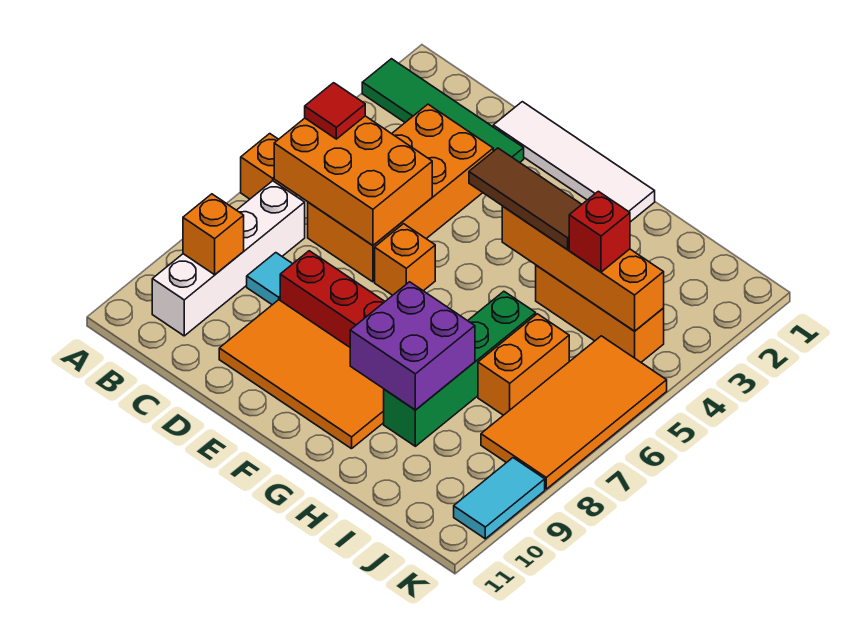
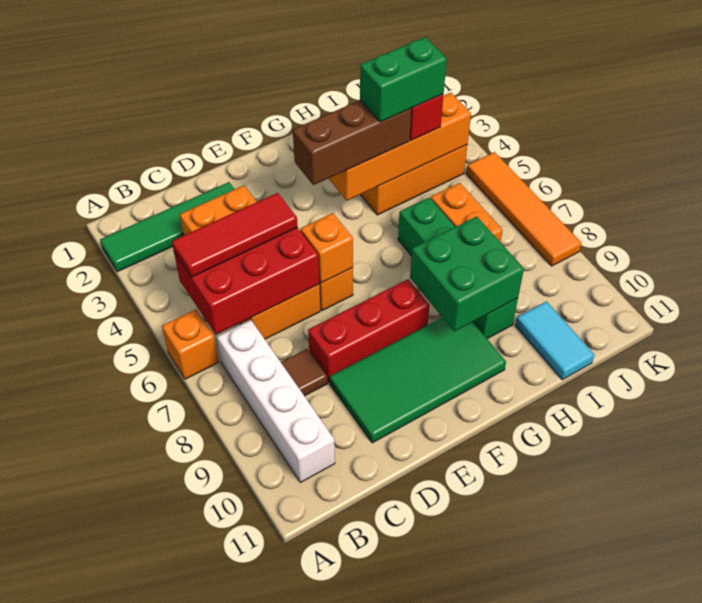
orange 2x3 brick [274,116,432,245] -> red 2x3 brick [174,228,319,334]
red 1x1 tile [305,83,365,139] -> red 1x3 tile [172,193,298,277]
orange 1x1 brick [183,194,244,275] -> orange 1x1 brick moved to [300,213,353,283]
cyan 1x1 tile [247,253,292,305] -> brown 1x1 tile [281,349,327,396]
white 1x4 tile [493,102,655,222] -> none
orange 2x4 tile [219,300,384,449] -> green 2x4 tile [330,317,506,443]
brown 1x3 tile [469,148,582,250] -> brown 1x3 brick [293,100,411,185]
purple 2x2 brick [350,282,475,410] -> green 2x2 brick [410,216,524,331]
none -> green 1x2 brick [360,37,447,122]
orange 2x4 tile [481,336,667,489] -> orange 1x4 tile [466,152,581,266]
cyan 1x2 tile [454,458,545,539] -> cyan 1x2 tile moved to [515,301,594,380]

